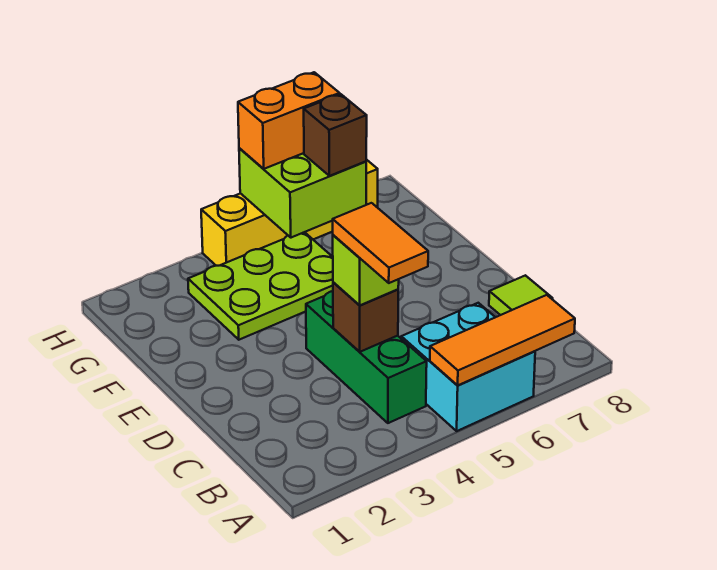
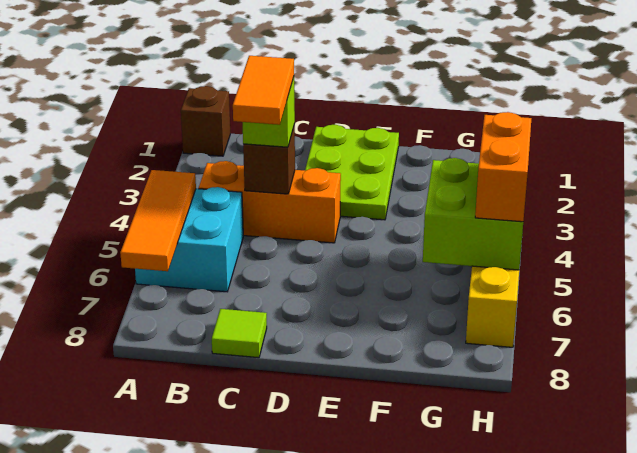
green 1x3 brick [306,291,427,423] -> orange 1x3 brick [199,161,341,243]
orange 1x2 tile [333,203,428,283] -> orange 1x2 tile turned to [233,56,294,125]
lime 2x3 plate [188,232,333,340] -> lime 2x3 plate moved to [305,125,399,220]
brown 1x1 brick [304,94,367,176] -> brown 1x1 brick moved to [181,86,230,156]

